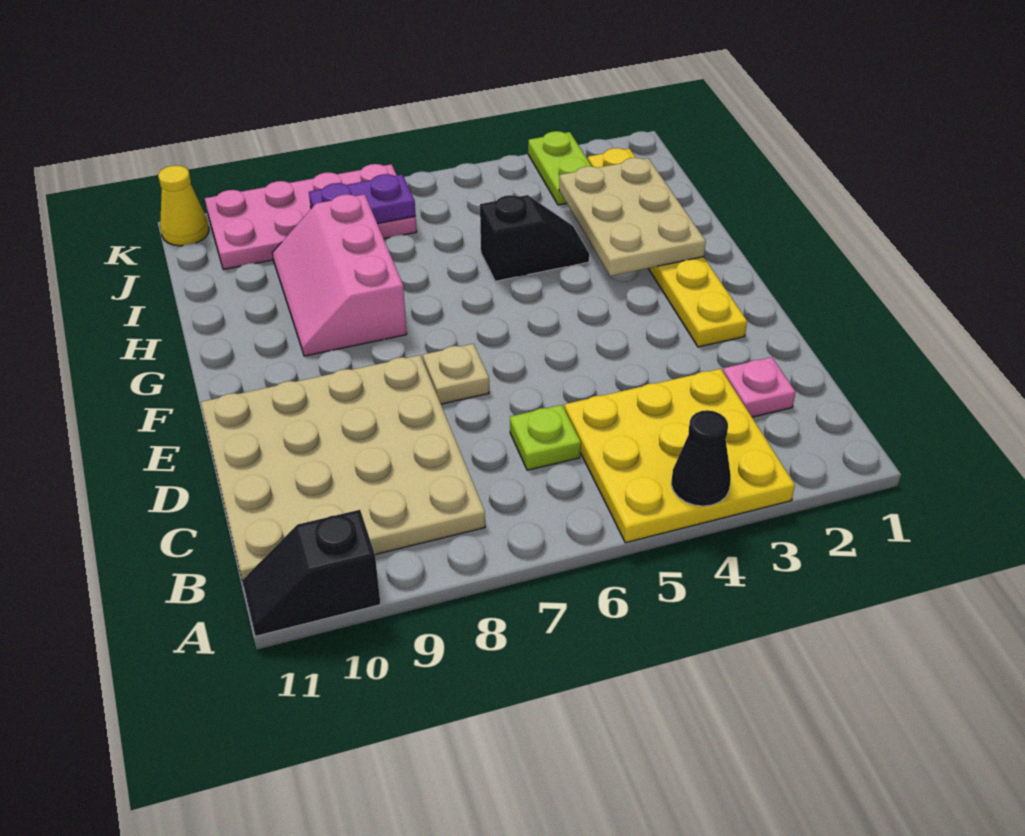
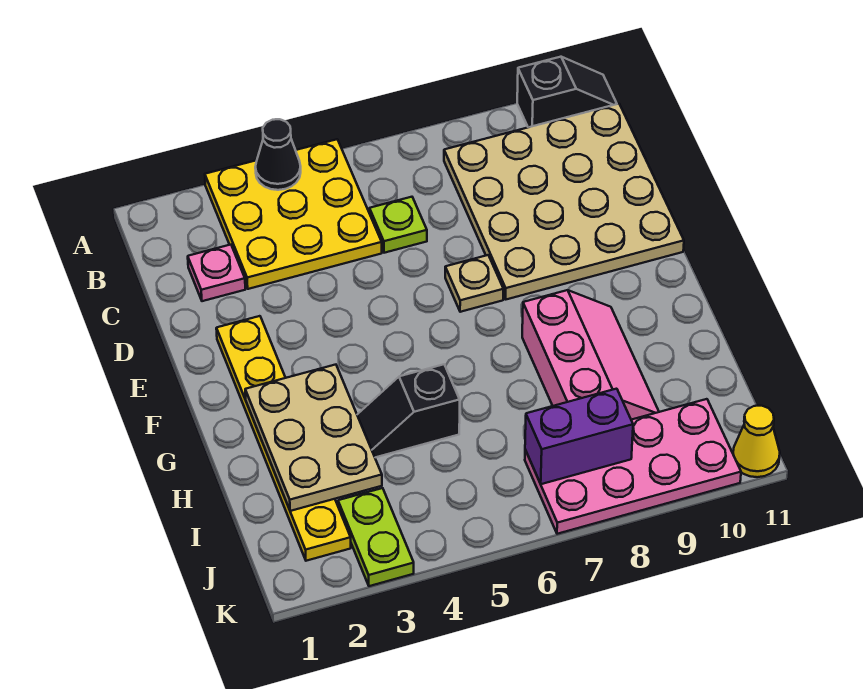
purple 1x2 plate [309,174,416,224] -> purple 1x2 brick [525,389,633,484]

